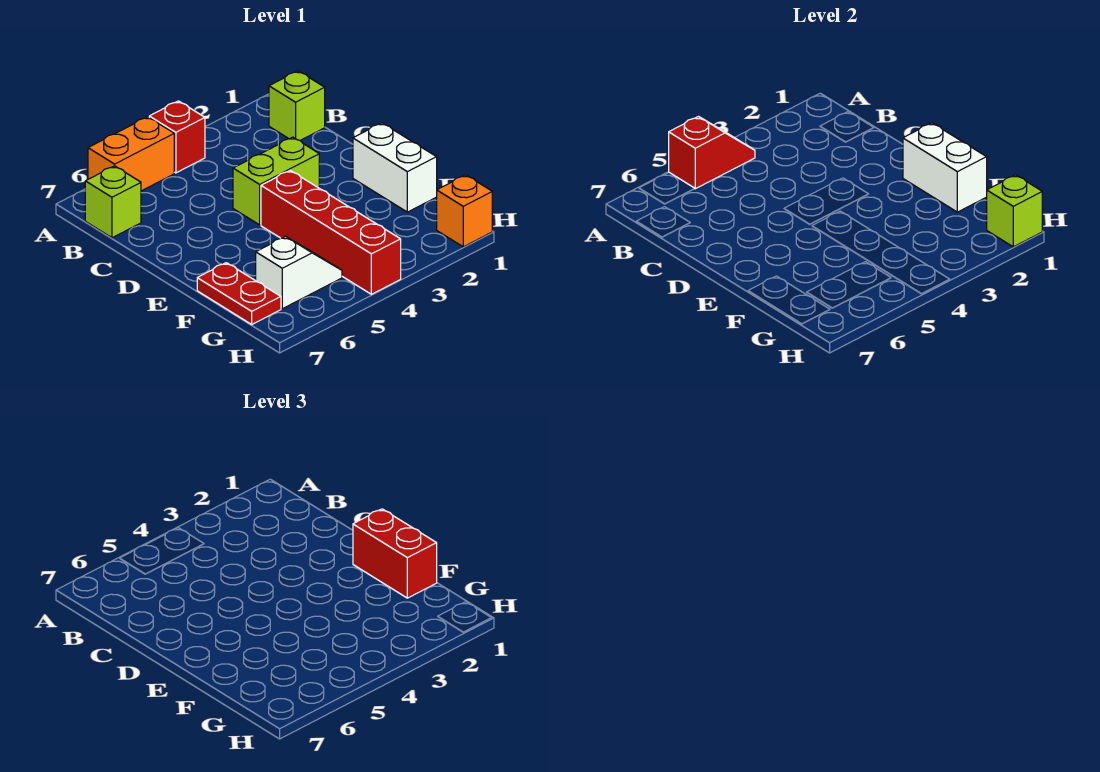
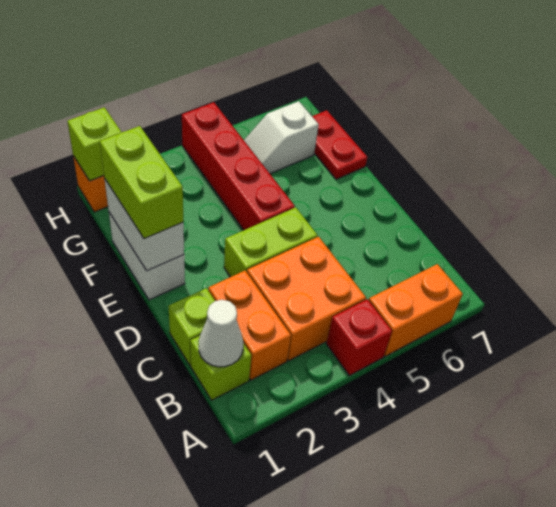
red 1x2 slope [669,117,755,189] -> none
none -> white 1x1 cone [199,300,243,367]
none -> orange 1x2 brick [208,271,291,380]
none -> orange 2x2 brick [247,237,366,361]
lime 1x1 brick [85,166,141,238] -> lime 1x1 brick moved to [168,288,215,365]
red 1x2 brick [353,509,437,598] -> lime 1x2 brick [100,126,183,239]

